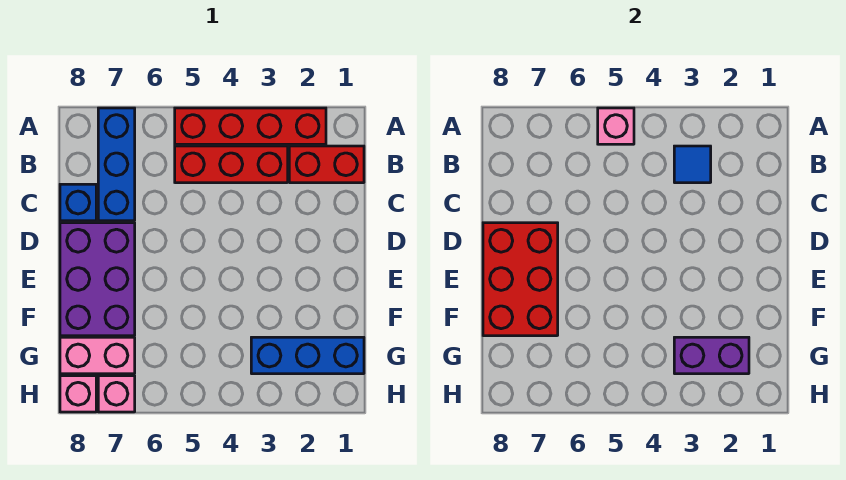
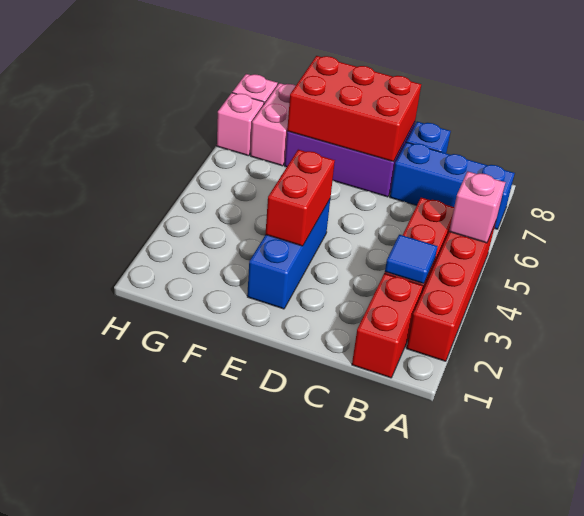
none -> red 1x2 brick [265,150,335,246]
blue 1x3 brick [251,337,364,374] -> blue 1x3 brick moved to [247,199,330,309]
purple 1x2 brick [674,337,749,374] -> none

